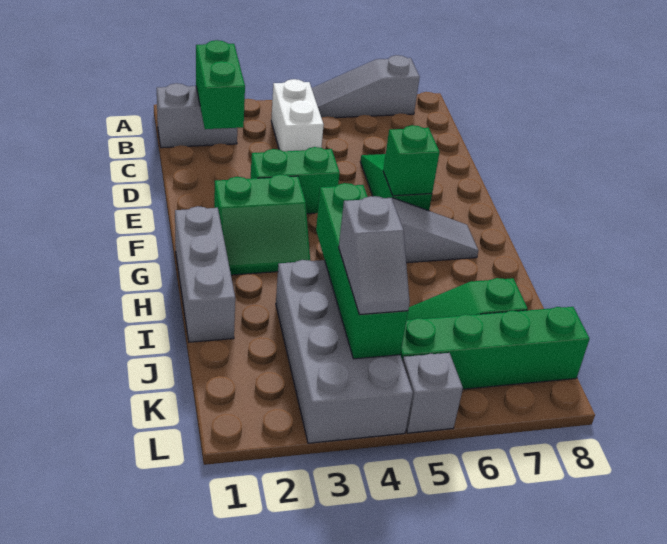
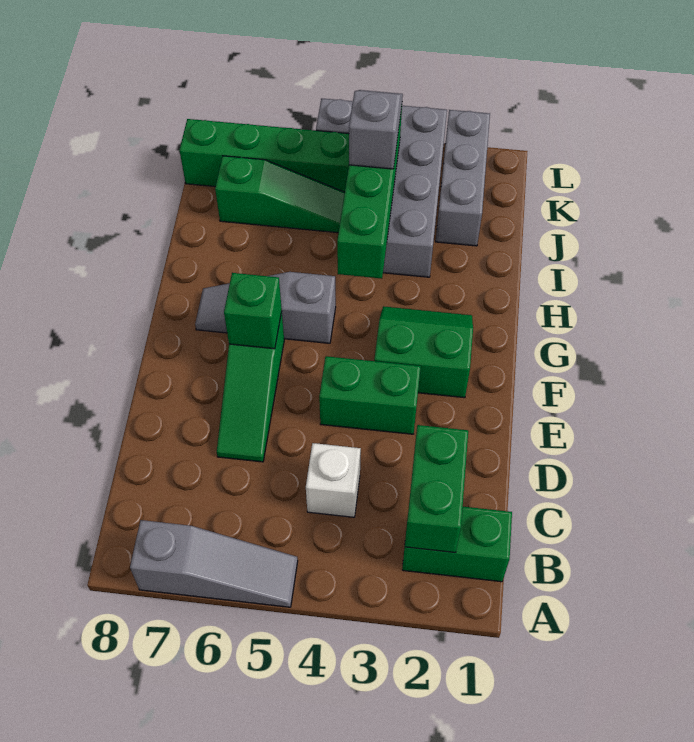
grey 1x2 brick [157,83,237,148] -> green 1x2 brick [402,507,512,582]
white 1x2 brick [271,79,324,151] -> white 1x1 brick [306,443,361,517]
grey 1x3 brick [175,206,235,342] -> grey 1x3 brick moved to [436,110,490,246]

